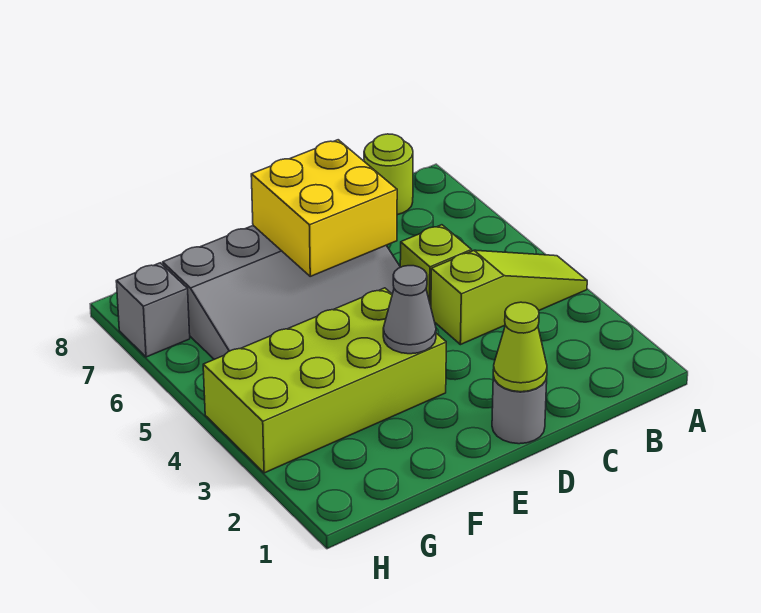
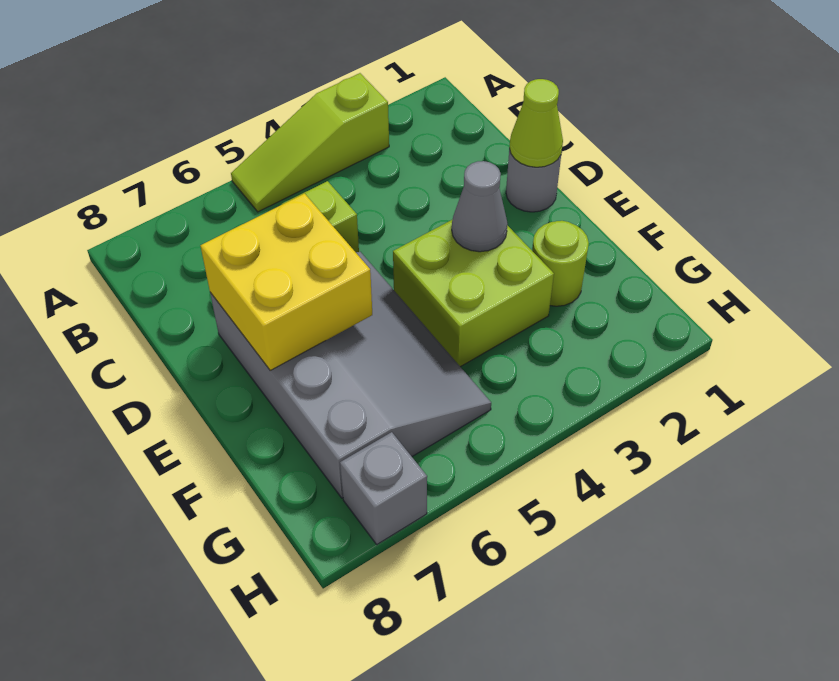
lime 1x3 slope [431,250,587,345] -> lime 1x3 slope turned to [231,73,389,212]
lime 1x1 round brick [364,134,413,215] -> lime 1x1 round brick moved to [532,221,589,306]
lime 2x4 brick [203,288,446,473] -> lime 2x2 brick [393,220,554,367]

